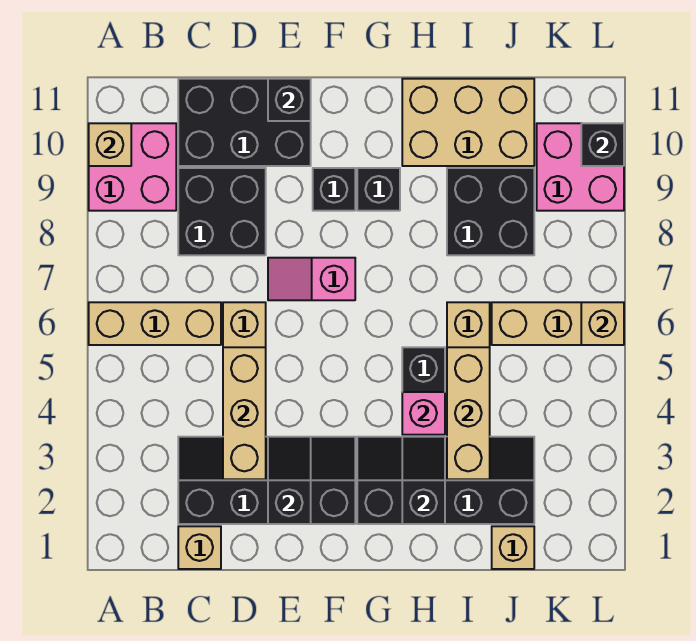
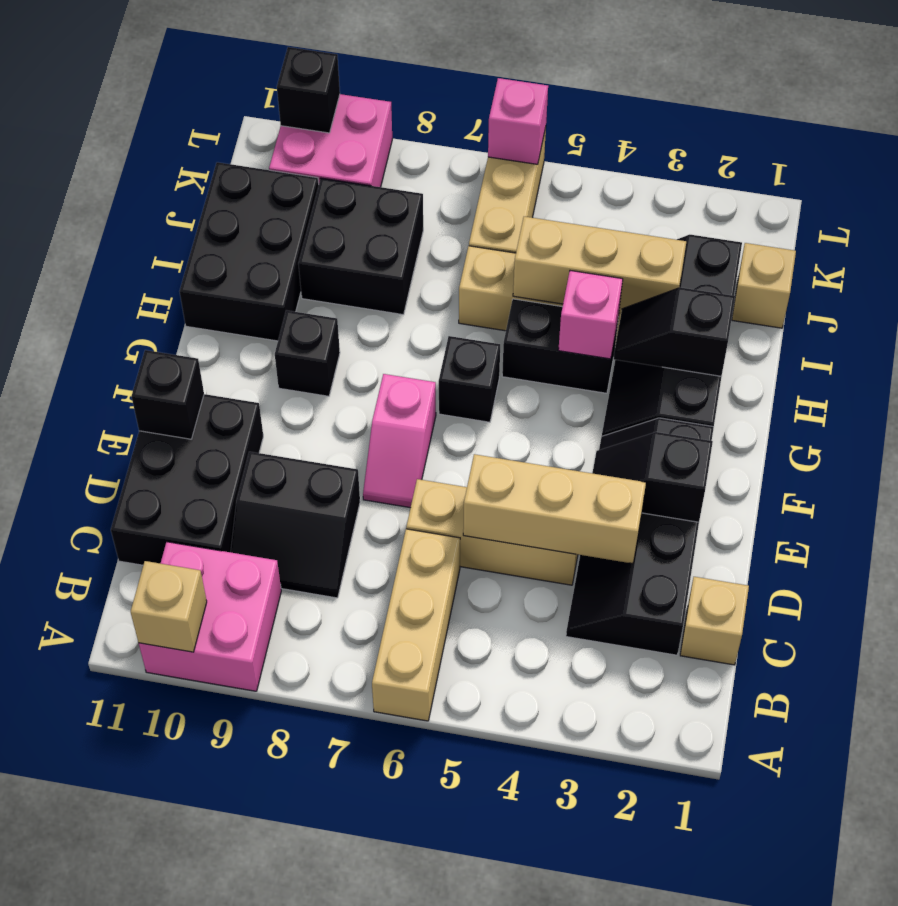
black 2x2 brick [178,168,266,255] -> black 2x2 slope [231,452,360,598]
black 1x1 brick [313,168,355,211] -> black 1x1 brick moved to [439,336,500,422]
tan 2x3 brick [402,79,534,166] -> black 2x3 brick [180,162,319,341]
tan 1x1 brick [581,302,624,345] -> pink 1x1 brick [488,78,548,164]

